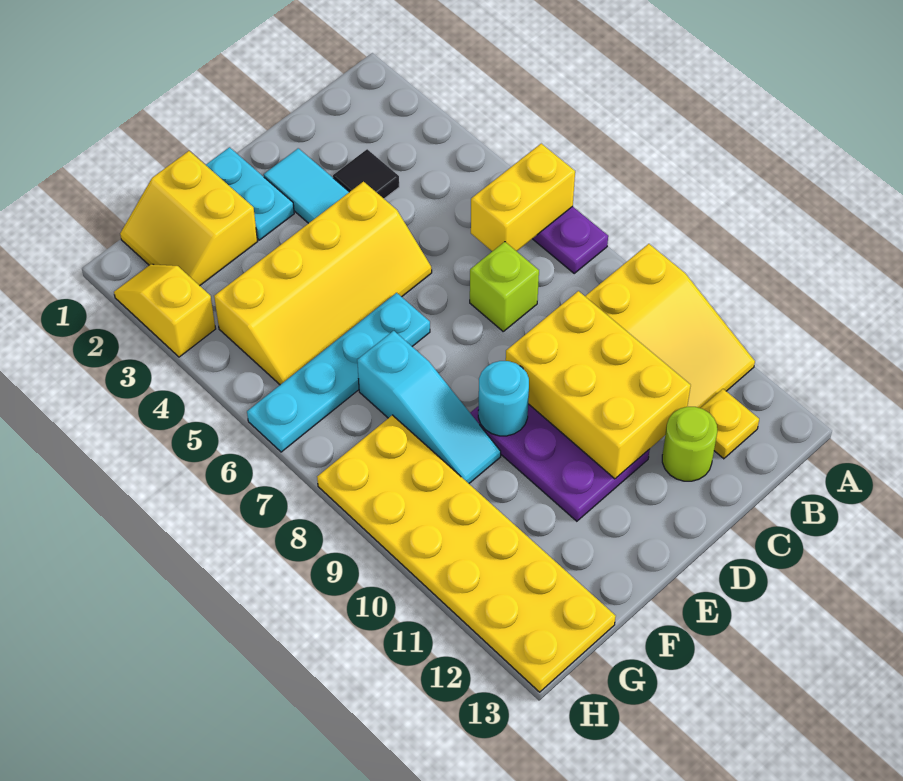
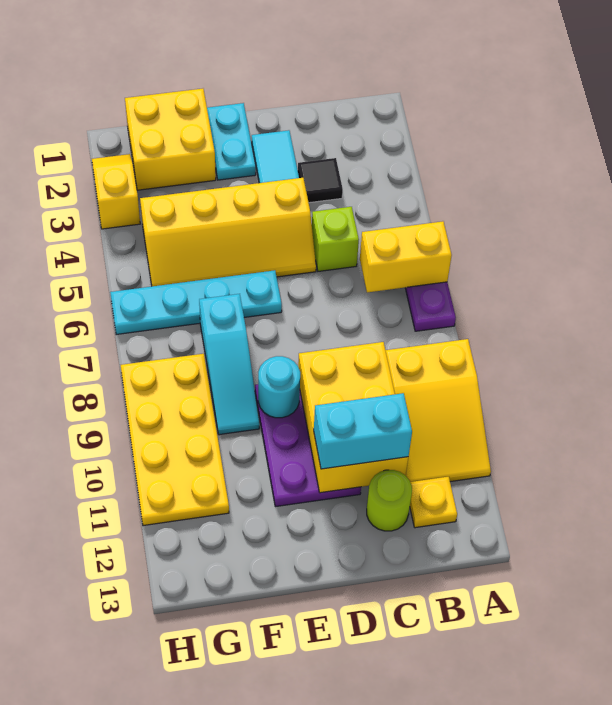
lime 1x1 brick [470,242,539,331] -> lime 1x1 brick moved to [312,207,359,271]
none -> cyan 1x2 brick [314,393,412,469]
yellow 2x2 slope [120,151,258,286] -> yellow 2x2 brick [125,89,216,190]
yellow 2x6 plate [317,415,616,692] -> yellow 2x4 plate [121,354,229,526]

